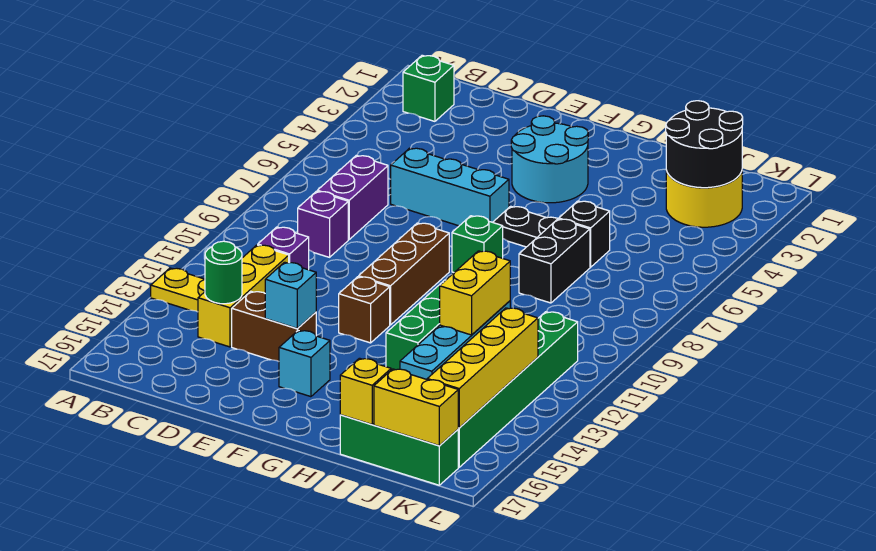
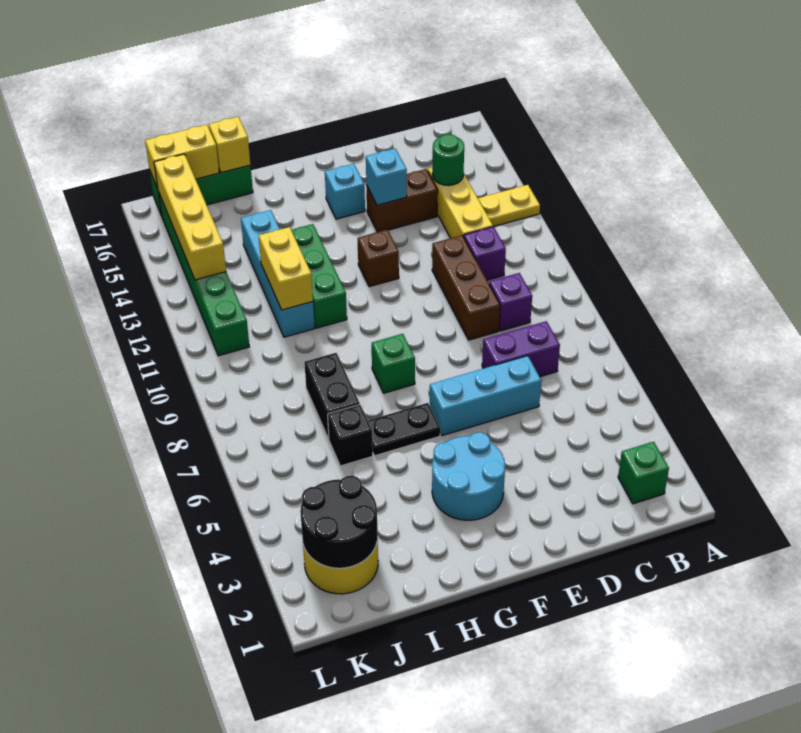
purple 1x2 brick [317,155,388,239] -> purple 1x2 brick turned to [482,321,560,377]
brown 1x3 brick [359,223,449,325] -> brown 1x3 brick moved to [432,235,500,340]

